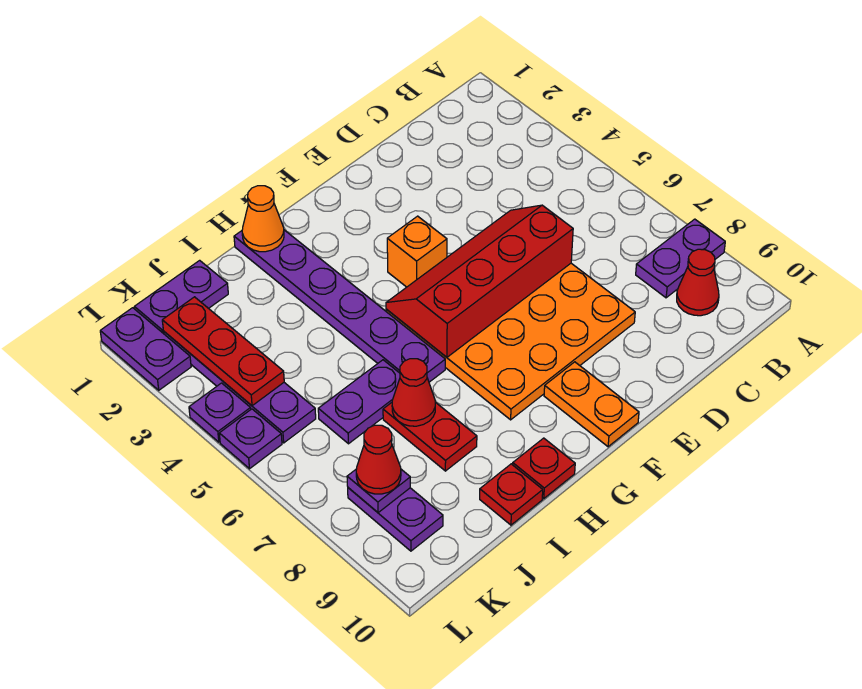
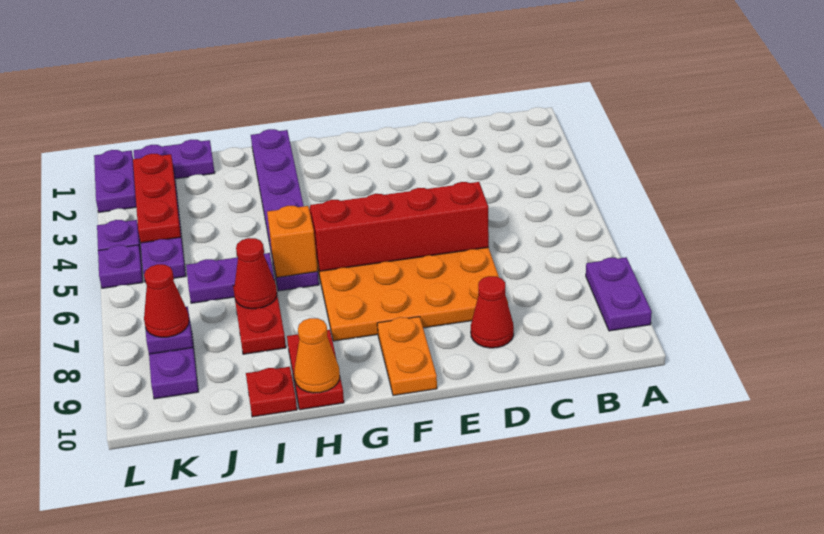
purple 1x2 plate [636,219,725,298] -> purple 1x2 plate turned to [586,257,652,331]
red 1x1 cone [677,249,719,316] -> red 1x1 cone moved to [471,276,514,348]
orange 1x1 brick [387,216,447,287] -> orange 1x1 brick moved to [267,206,318,277]
orange 1x1 cone [242,186,284,252] -> orange 1x1 cone moved to [294,318,340,393]
red 1x1 plate [513,438,575,499] -> red 1x2 plate [287,330,344,410]

